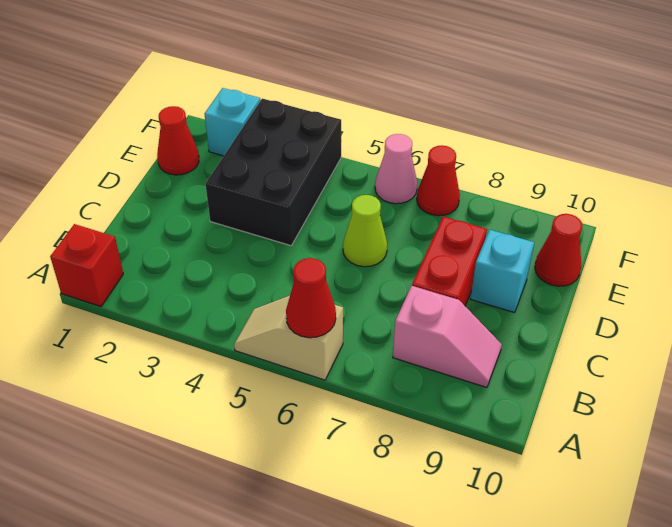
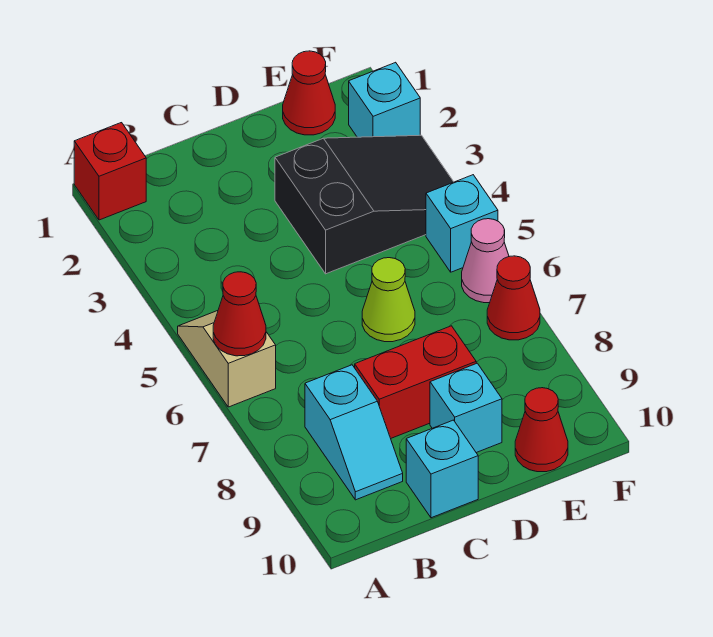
pink 1x2 slope [393,286,502,388] -> cyan 1x2 slope [305,365,403,500]
none -> cyan 1x1 brick [406,420,478,518]
black 2x3 brick [206,99,341,246] -> black 2x3 slope [275,135,453,274]
none -> cyan 1x1 brick [426,175,498,272]

